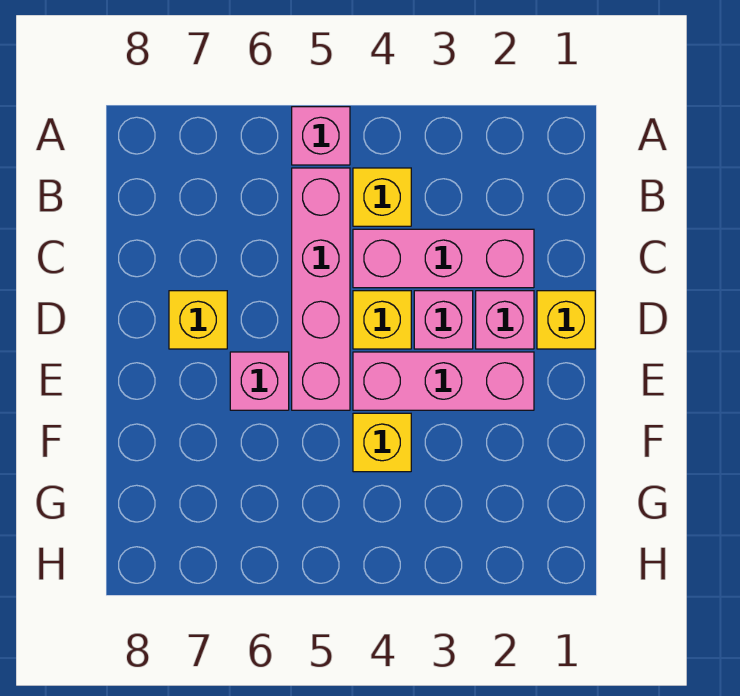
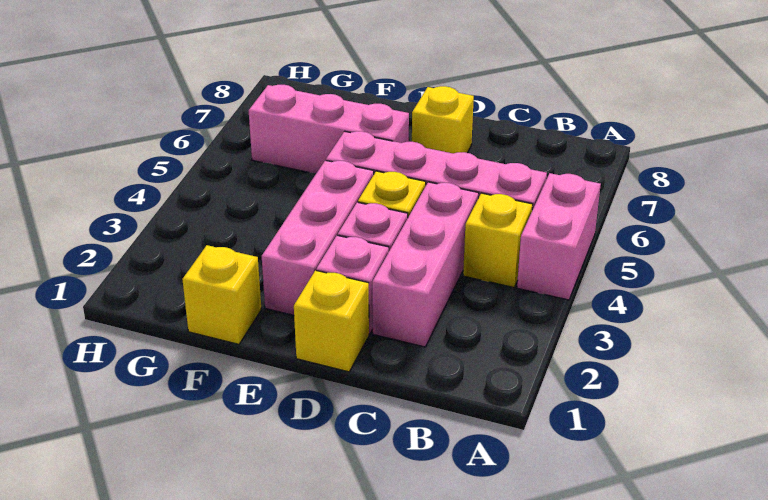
pink 1x1 brick [292,107,350,165] -> pink 1x2 brick [517,173,601,300]
pink 1x1 brick [230,352,289,410] -> pink 1x3 brick [249,85,409,173]
yellow 1x1 brick [353,413,411,472] -> yellow 1x1 brick moved to [182,245,261,344]

